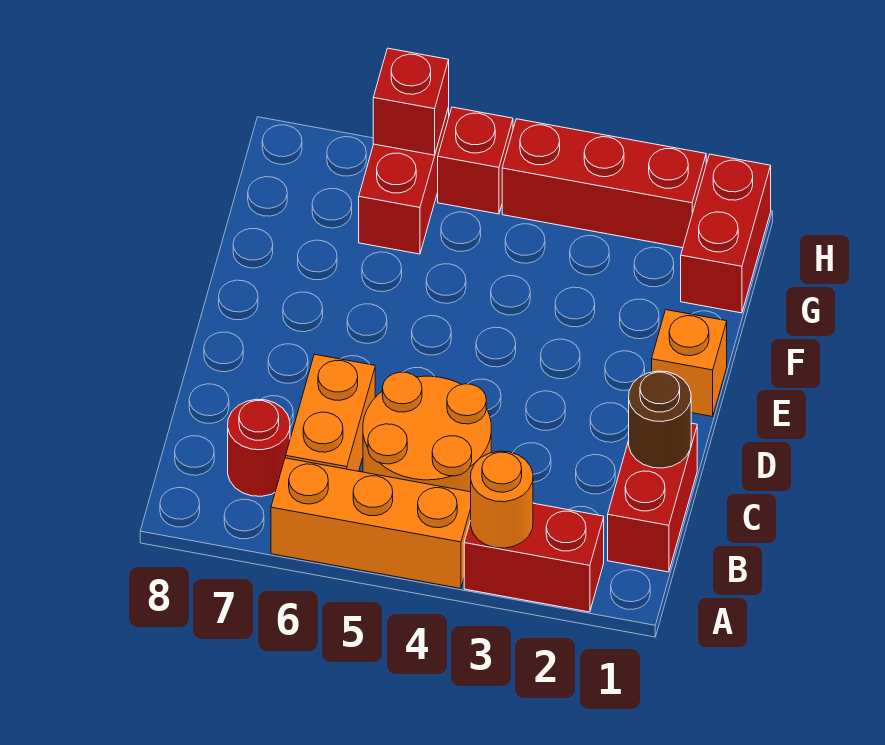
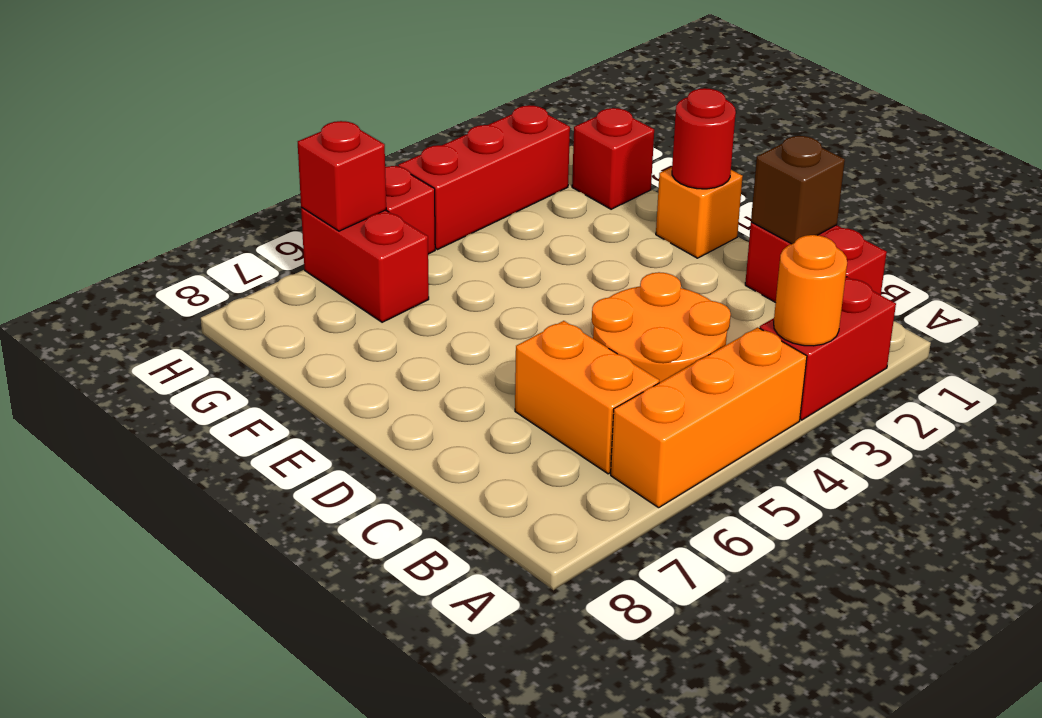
red 1x1 round brick [228,399,290,496] -> red 1x1 round brick moved to [672,88,736,189]
brown 1x1 round brick [629,371,691,468] -> brown 1x1 brick [751,136,845,244]
red 1x2 brick [681,154,771,313] -> red 1x1 brick [572,108,654,209]

